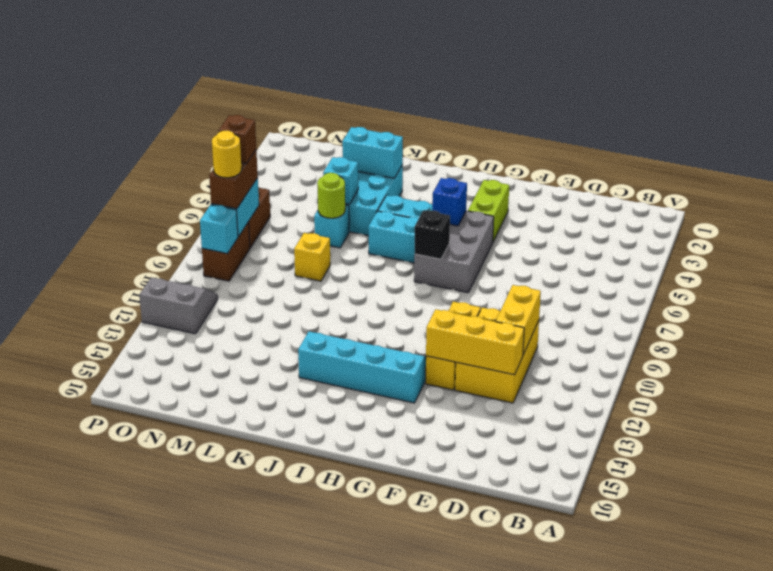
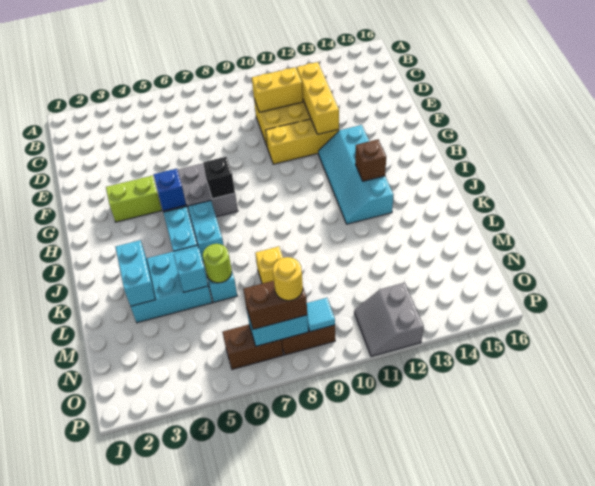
brown 1x1 brick [219,115,256,164] -> brown 1x1 brick moved to [355,139,386,181]
cyan 1x1 brick [200,205,238,254] -> cyan 1x1 tile [307,298,335,332]

